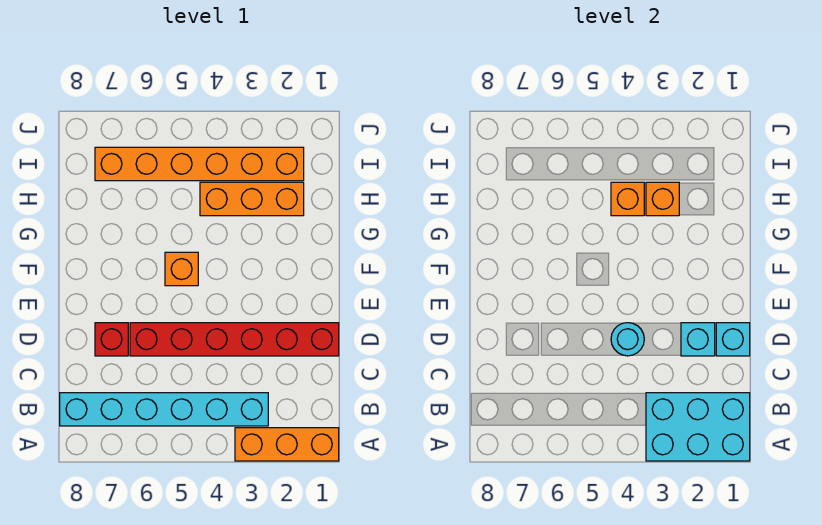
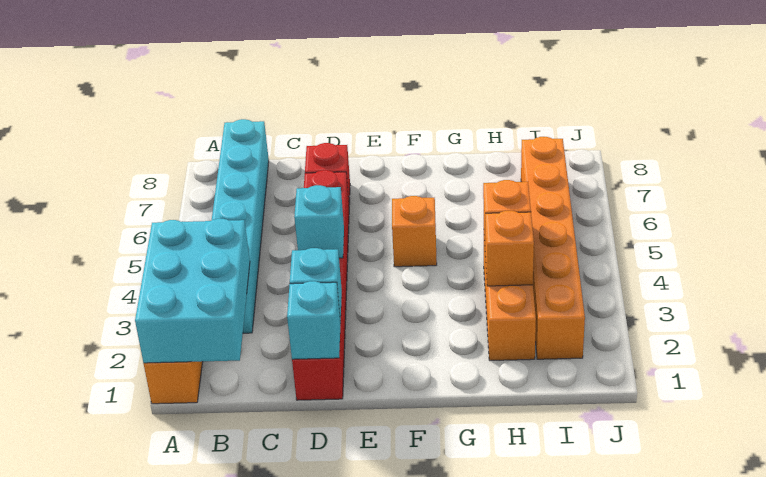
cyan 1x1 round brick [611,323,644,356] -> cyan 1x1 brick [294,185,344,258]

